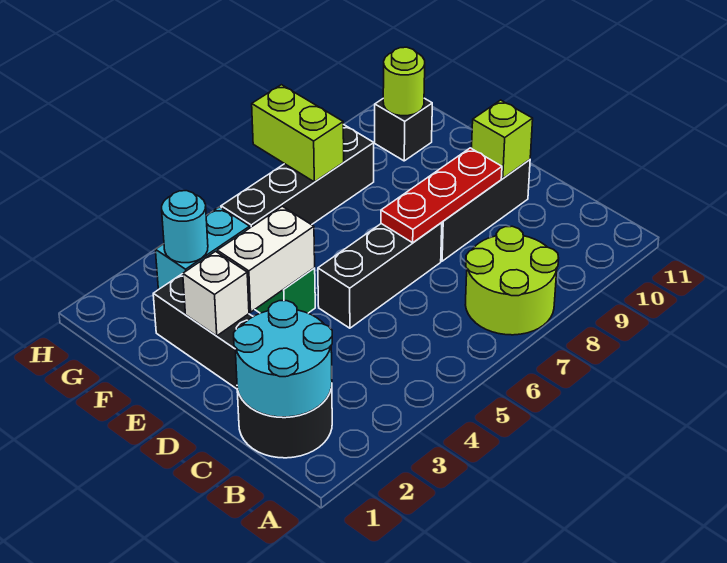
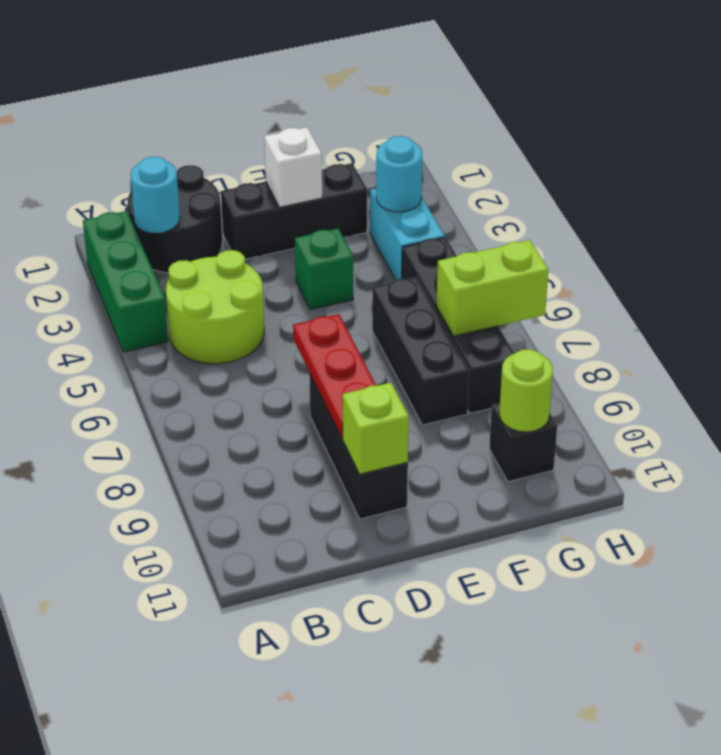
none -> green 1x3 brick [83,211,168,352]
lime 2x2 round brick [465,226,559,335] -> lime 2x2 round brick moved to [166,250,264,364]
cyan 2x2 round brick [234,301,332,417] -> cyan 1x1 round brick [130,157,180,233]
black 1x3 brick [318,223,442,328] -> black 1x3 brick moved to [372,277,469,425]
white 1x2 brick [217,206,315,312] -> none

